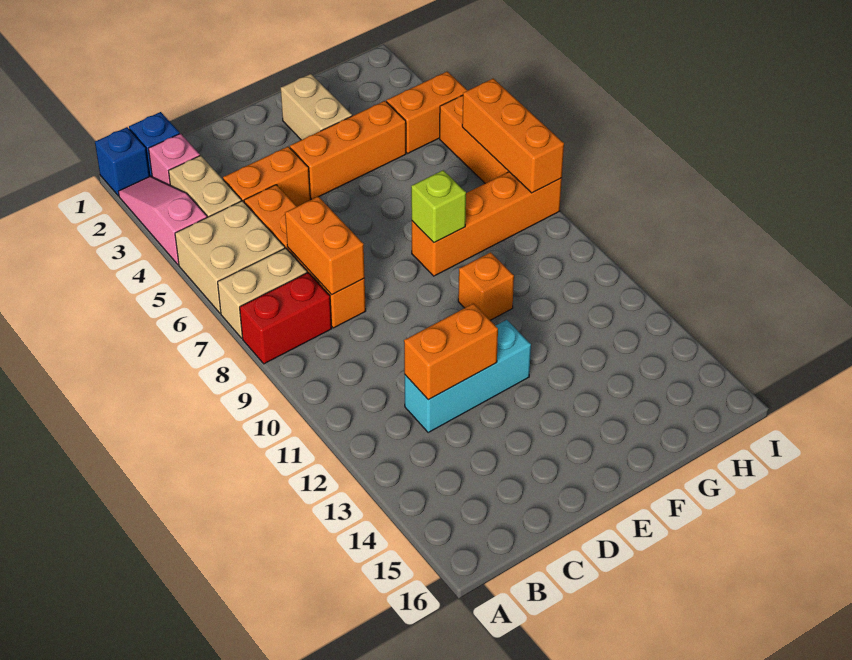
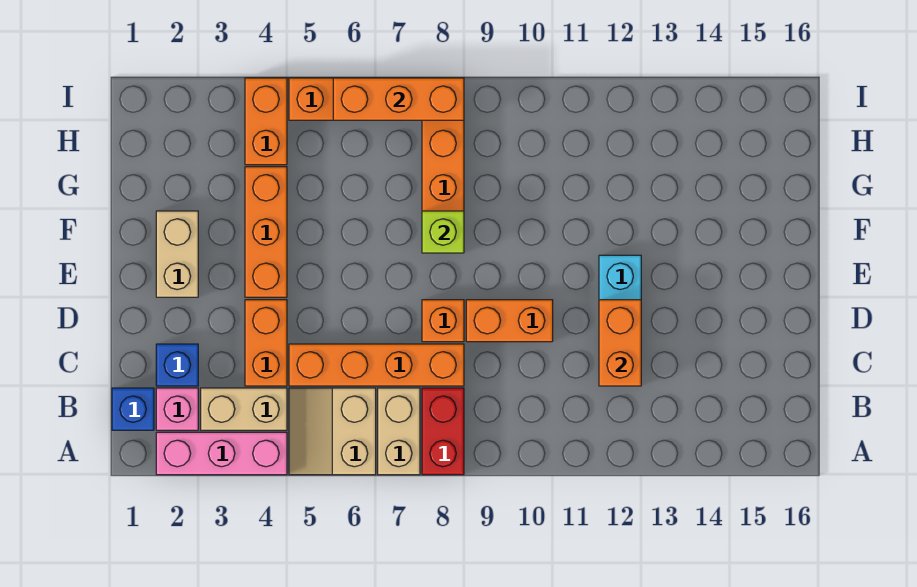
blue 1x1 brick [95,127,150,196] -> blue 1x1 brick moved to [156,344,198,386]
pink 1x3 slope [118,176,207,265] -> pink 1x3 brick [156,432,287,475]
tan 2x2 brick [175,201,285,313] -> tan 2x2 slope [289,388,376,475]
orange 1x2 brick [285,197,365,295] -> orange 1x2 brick moved to [466,300,553,342]
tan 1x2 brick [281,74,352,140] -> tan 1x2 brick turned to [156,211,198,297]
orange 1x1 brick [458,252,514,320] -> orange 1x1 brick moved to [422,300,464,342]

